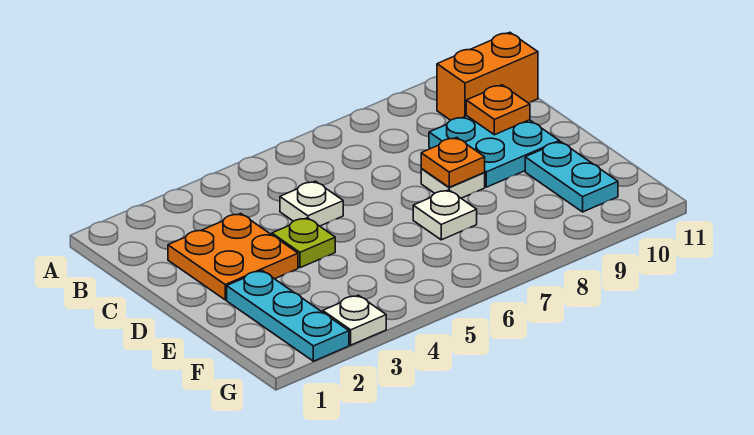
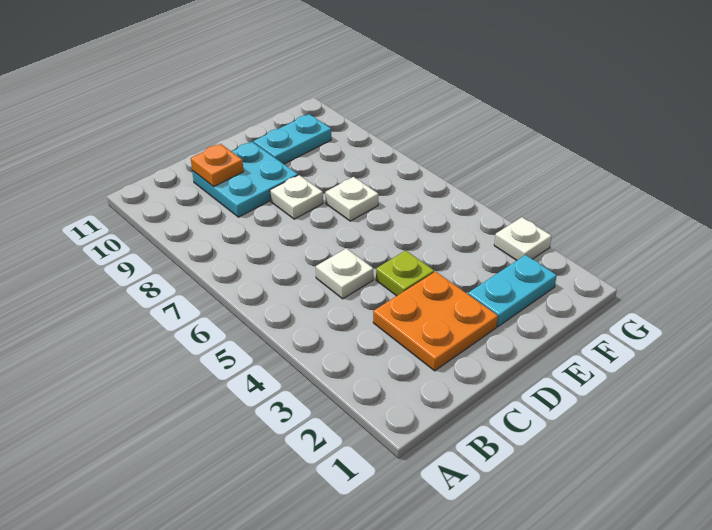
orange 1x2 brick [437,32,538,120] -> none
orange 1x1 plate [421,137,485,187] -> none
cyan 1x3 plate [227,271,349,361] -> cyan 1x2 plate [468,255,557,327]

